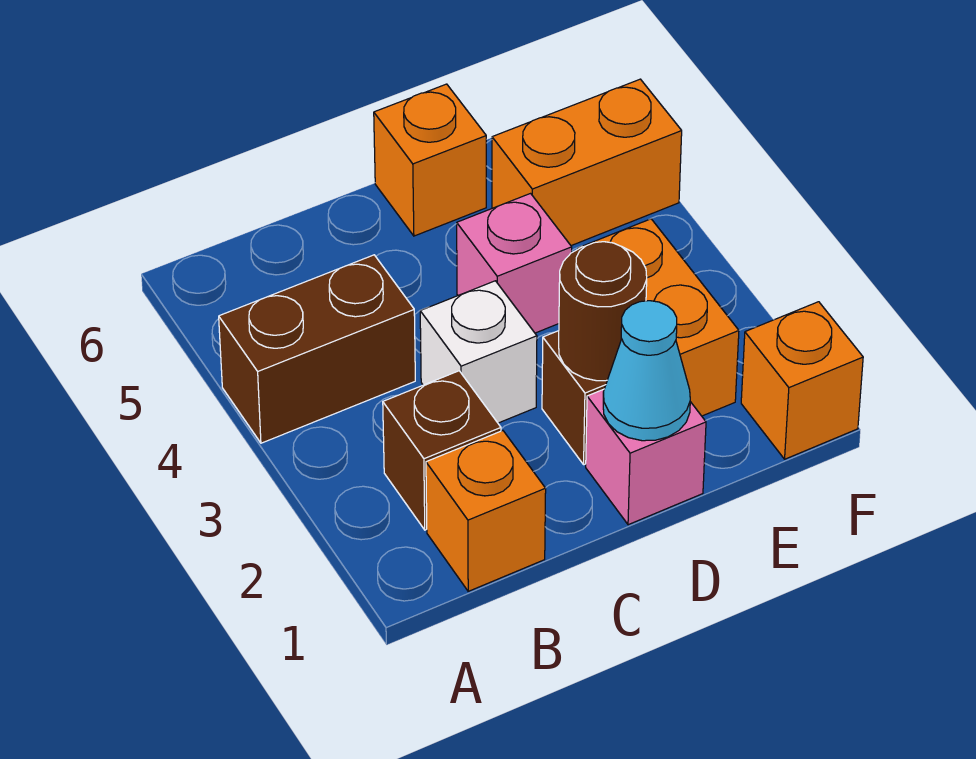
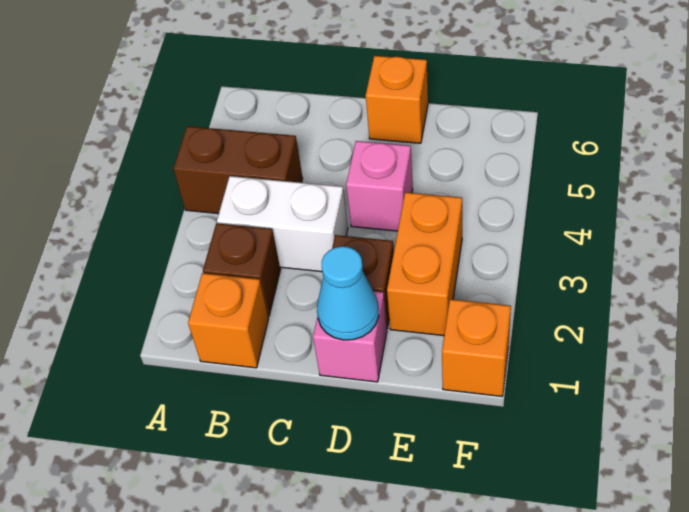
white 1x1 brick [420,281,537,423] -> white 1x2 brick [217,176,348,272]
brown 1x1 round brick [559,242,647,381] -> none
orange 1x2 brick [492,79,682,246] -> none

